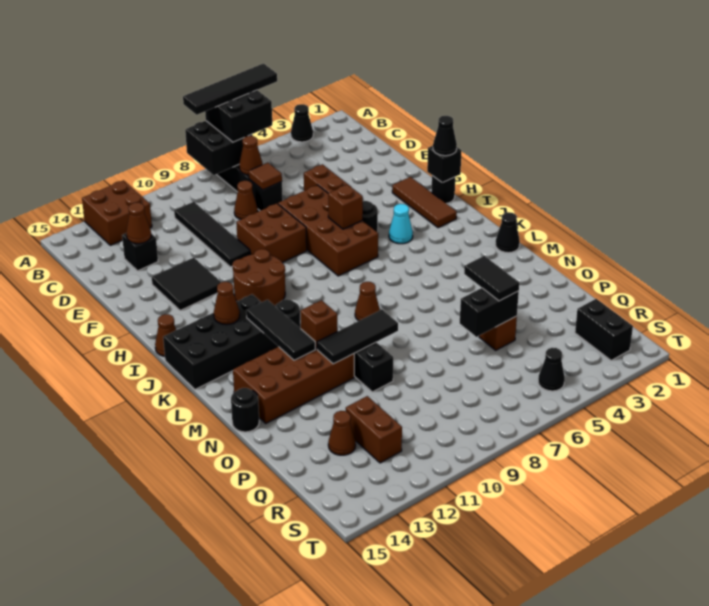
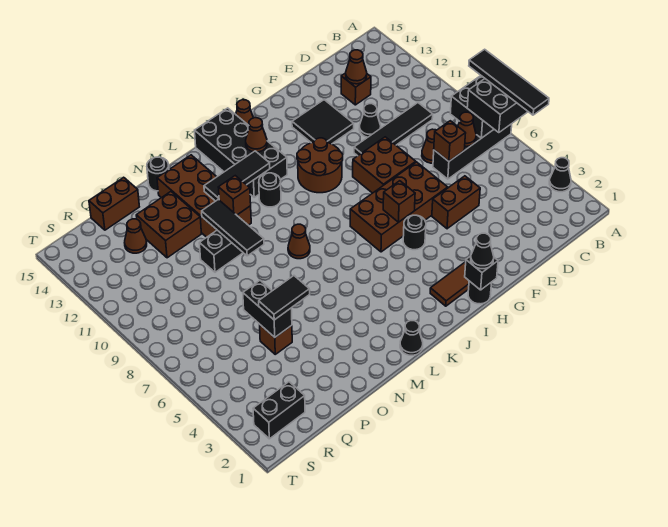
brown 2x2 brick [82,180,152,245] -> brown 2x2 brick moved to [136,192,201,258]
brown 1x1 tile [249,163,282,190] -> brown 1x1 brick [434,121,466,161]
black 1x1 brick [122,233,158,271] -> brown 1x1 brick [341,73,371,105]
cyan 1x1 cone [389,204,413,244] -> none
brown 1x2 brick [346,396,402,463] -> brown 1x2 brick moved to [89,177,139,230]
black 1x1 cone [538,348,565,391] -> black 1x1 cone moved to [359,104,381,137]

